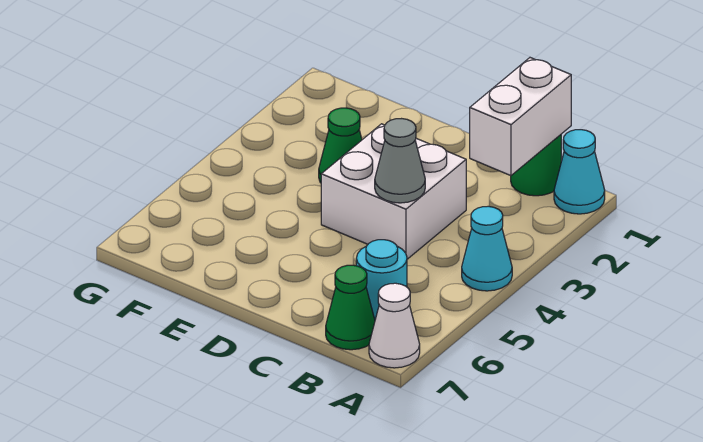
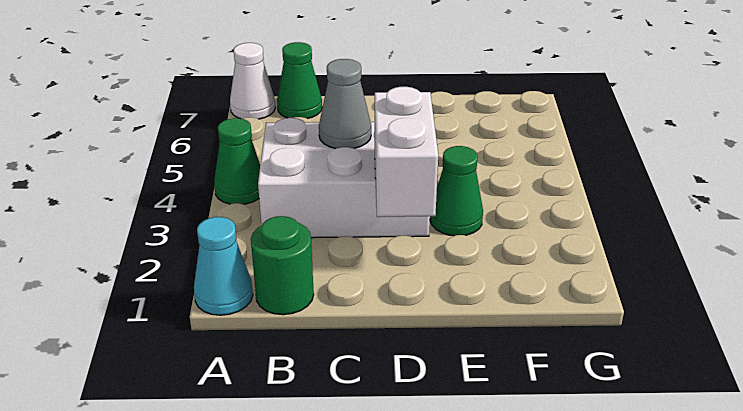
cyan 1x1 cone [462,206,512,291] -> green 1x1 cone [214,118,260,204]
white 1x2 brick [470,58,571,176] -> white 1x2 brick moved to [375,87,438,217]
cyan 1x1 round brick [356,240,407,319] -> none
white 2x2 brick [321,124,466,259] -> white 2x3 brick [258,118,430,238]

